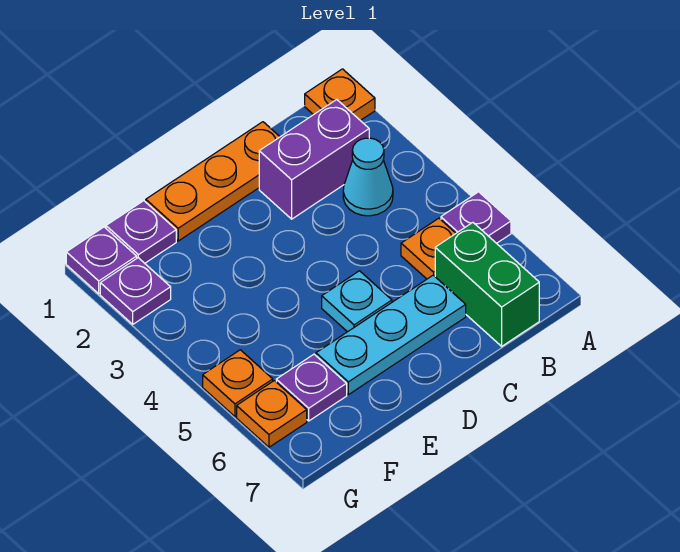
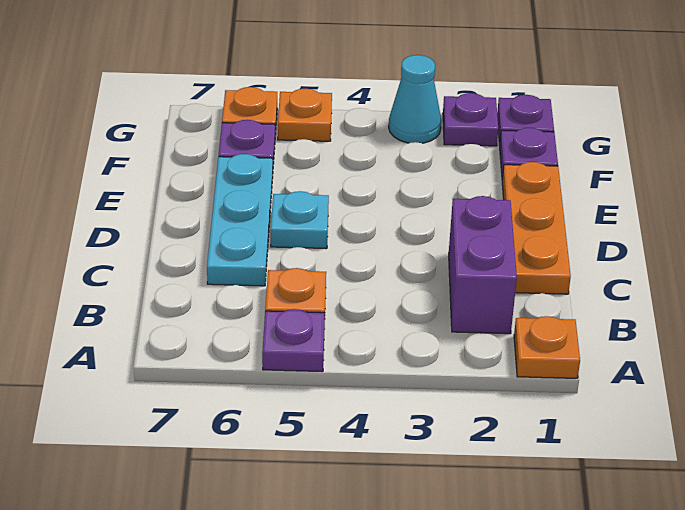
cyan 1x1 cone [343,138,393,216] -> cyan 1x1 cone moved to [389,55,441,143]
green 1x2 brick [435,223,539,346] -> none

